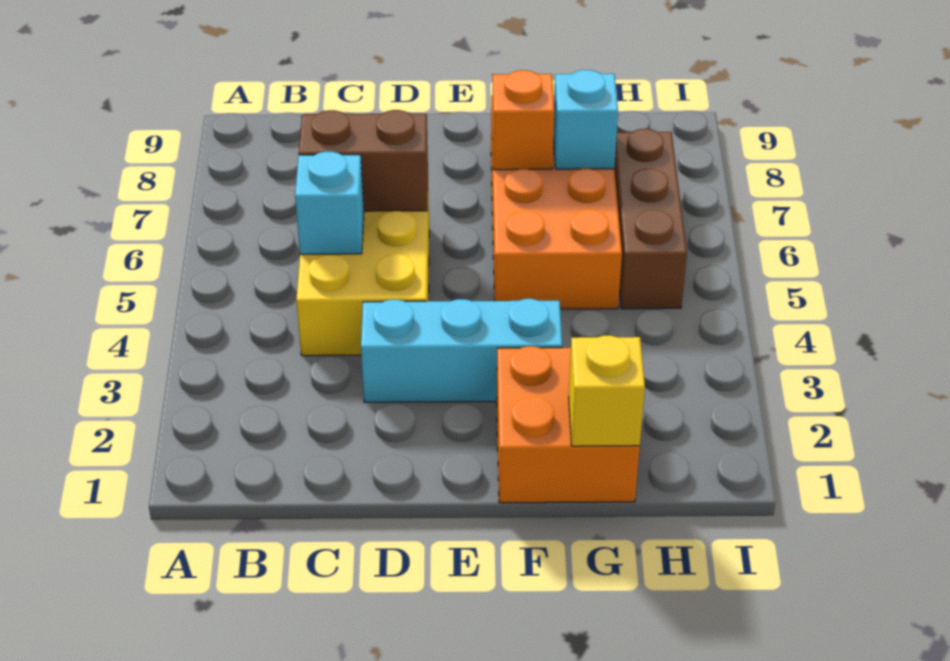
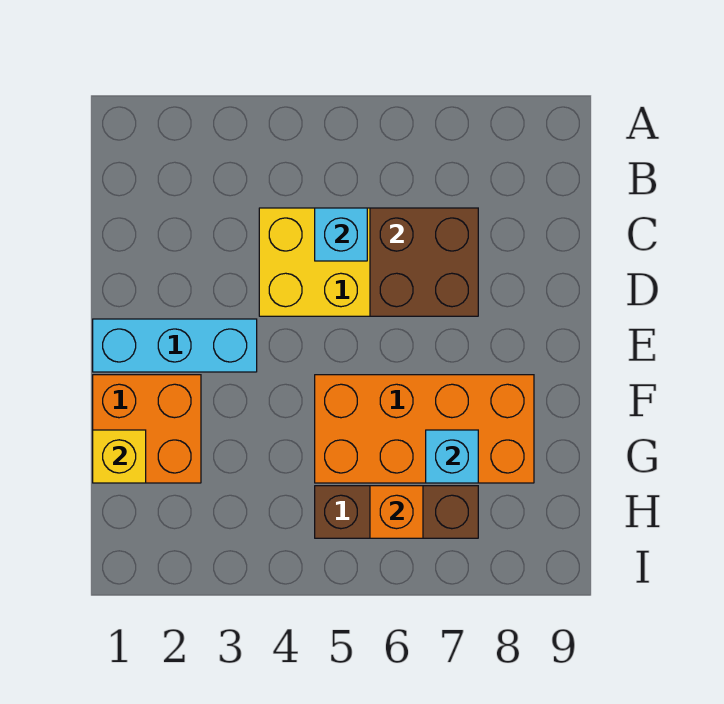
brown 1x2 brick [299,110,428,211] -> brown 2x2 brick [370,208,478,316]
cyan 1x3 brick [361,299,562,402] -> cyan 1x3 brick turned to [93,319,257,372]
orange 1x1 brick [492,70,554,170] -> orange 1x1 brick moved to [370,486,423,538]

